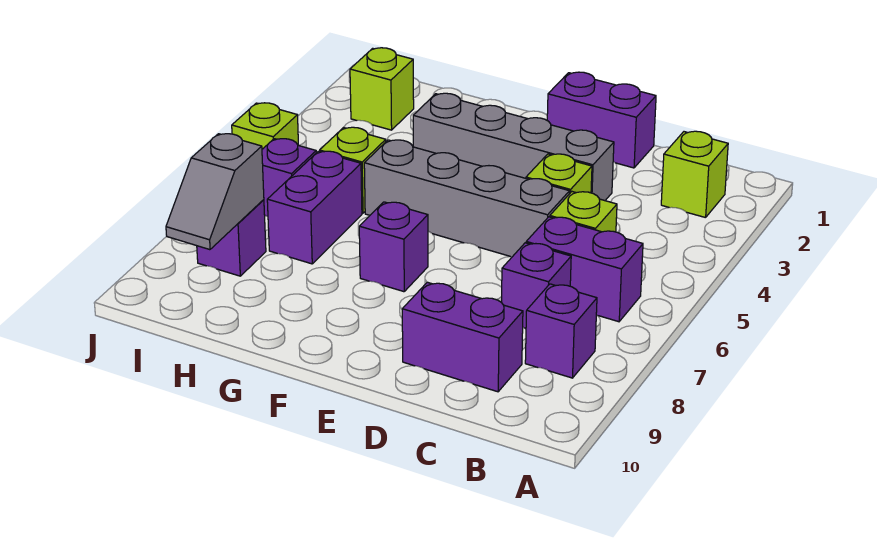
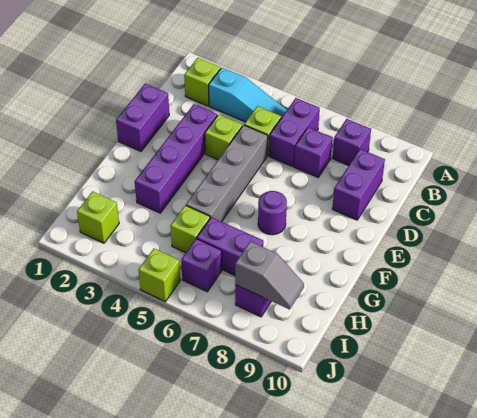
none -> cyan 1x3 slope [209,68,287,122]
grey 1x4 brick [413,93,614,201] -> purple 1x4 brick [135,104,217,213]
purple 1x1 brick [359,202,428,292] -> purple 1x1 round brick [258,191,287,235]

